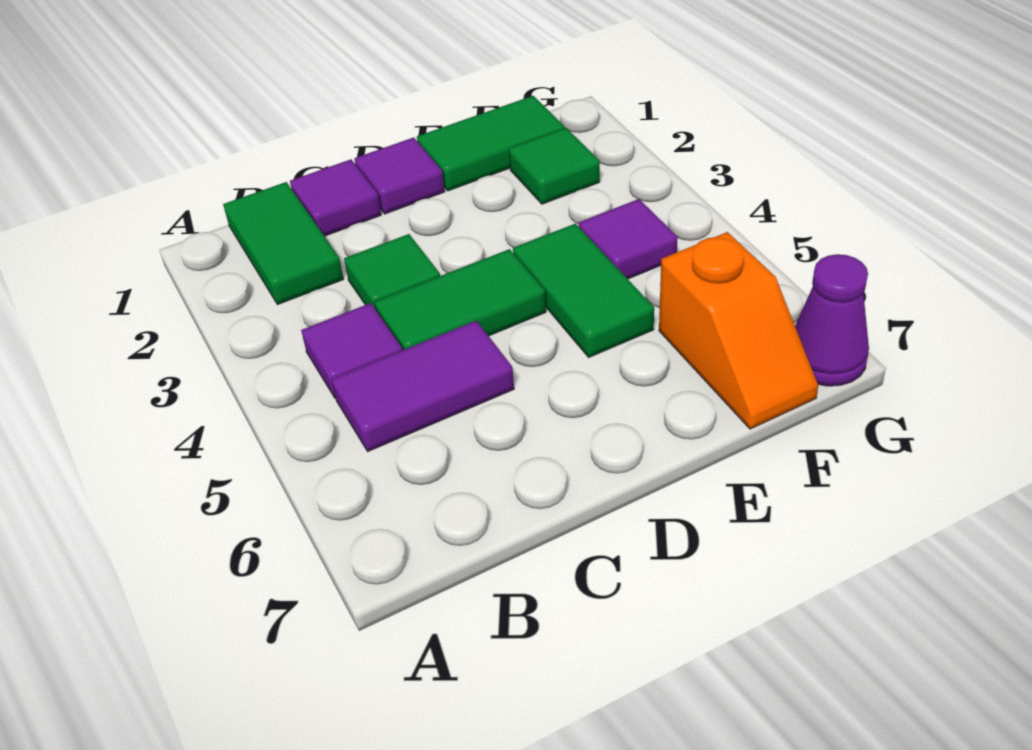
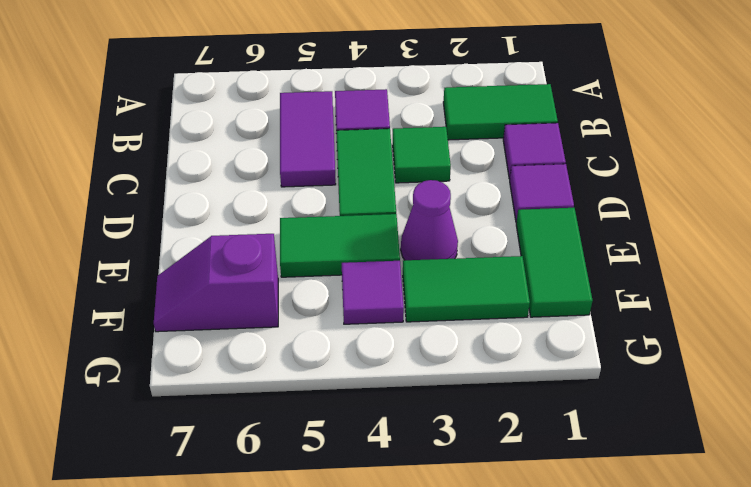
green 1x1 tile [509,128,600,204] -> green 1x2 tile [403,256,530,322]
orange 1x2 slope [659,232,818,429] -> purple 1x2 slope [154,234,278,332]
purple 1x1 cone [795,254,869,386] -> purple 1x1 cone moved to [401,180,458,260]

